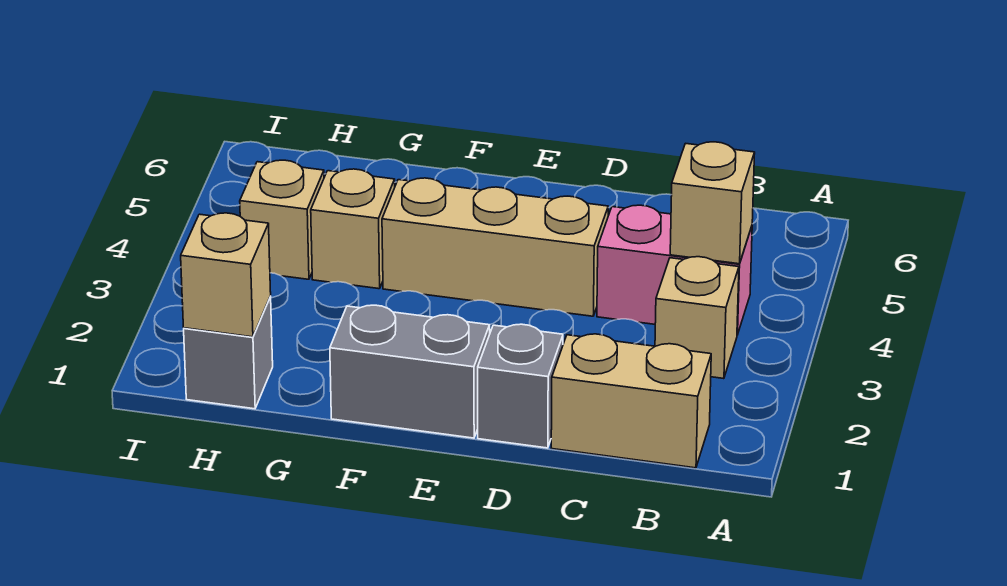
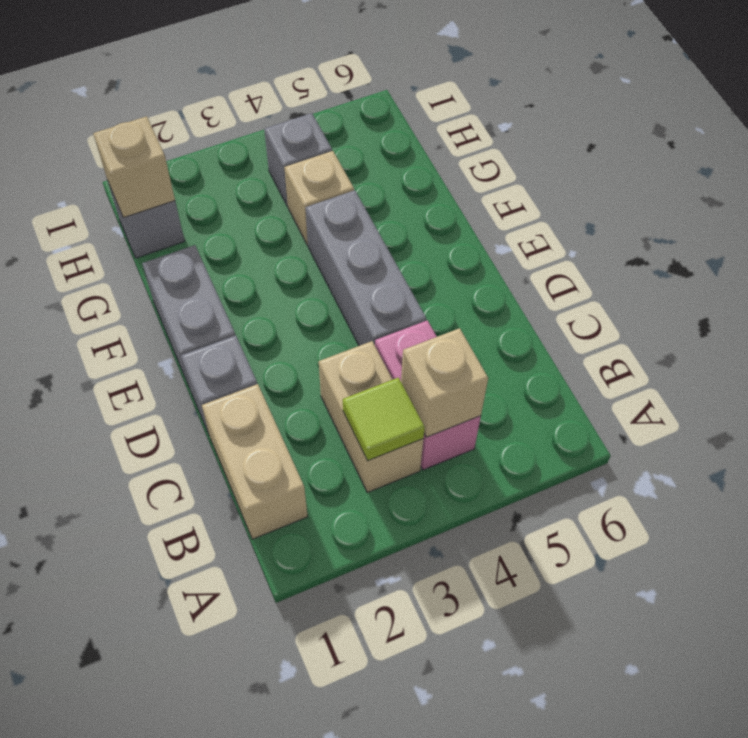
tan 1x1 brick [655,257,739,379] -> tan 1x2 brick [319,341,423,492]
none -> lime 1x1 tile [343,378,425,461]
tan 1x3 brick [382,178,608,316] -> grey 1x3 brick [305,190,426,346]
tan 1x1 brick [240,160,324,279] -> grey 1x1 brick [264,113,332,206]

